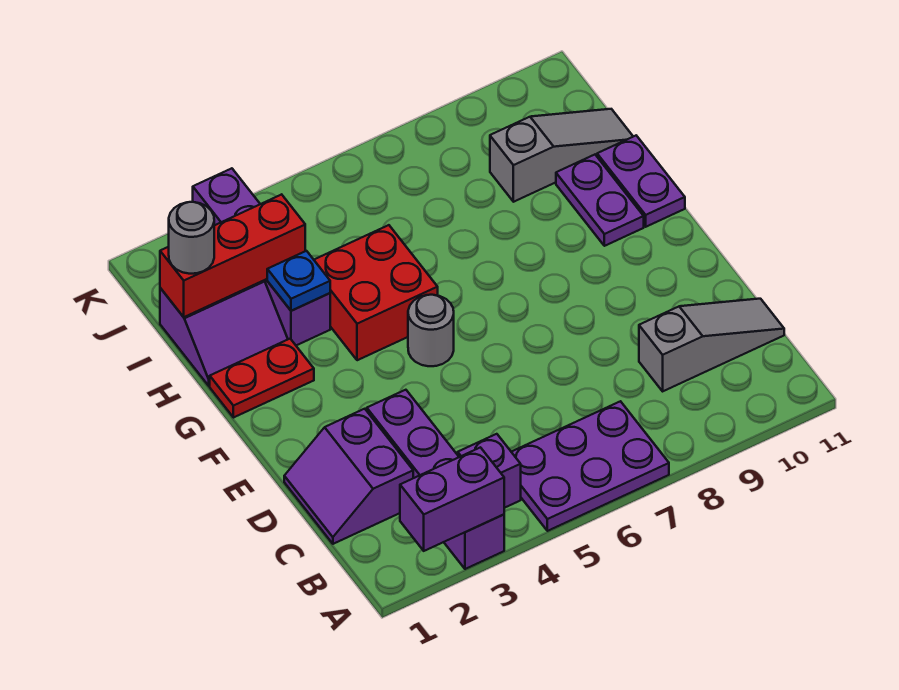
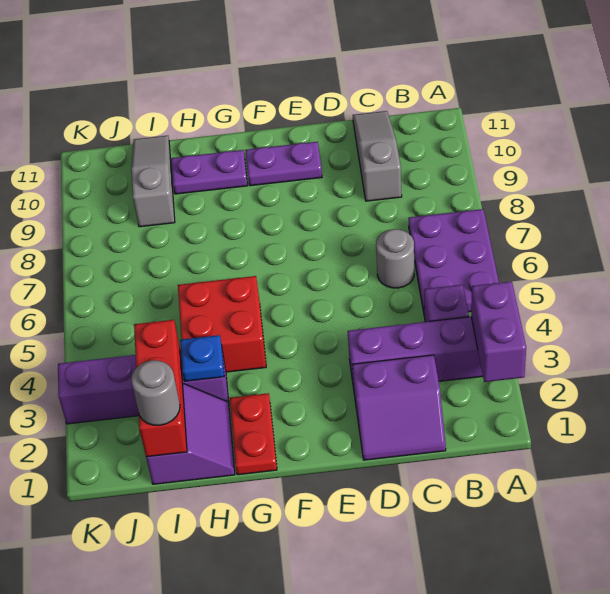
grey 1x1 round brick [408,295,454,366] -> grey 1x1 round brick moved to [376,229,414,288]
purple 1x2 plate [597,136,685,227] -> purple 1x2 plate moved to [245,142,322,186]

